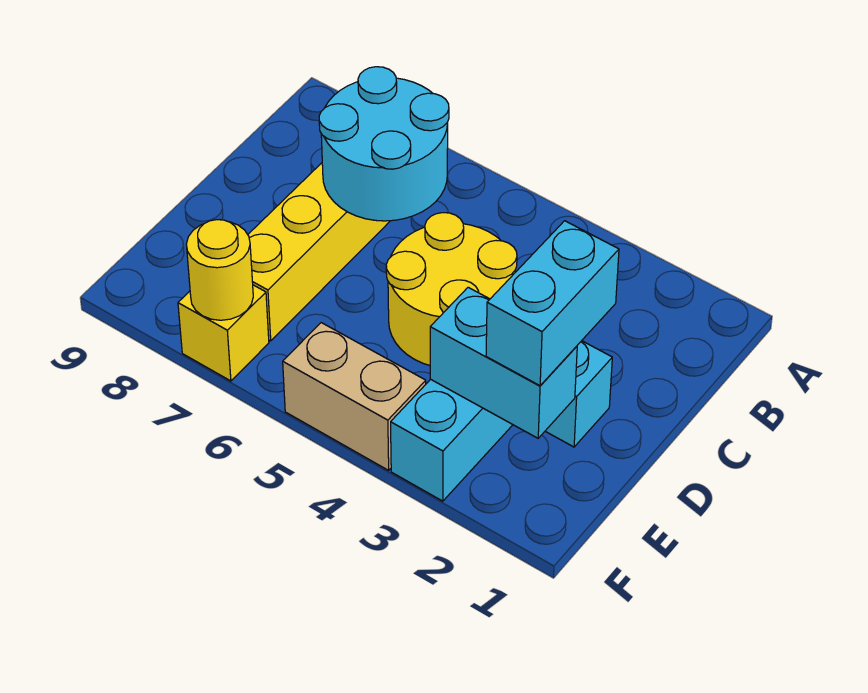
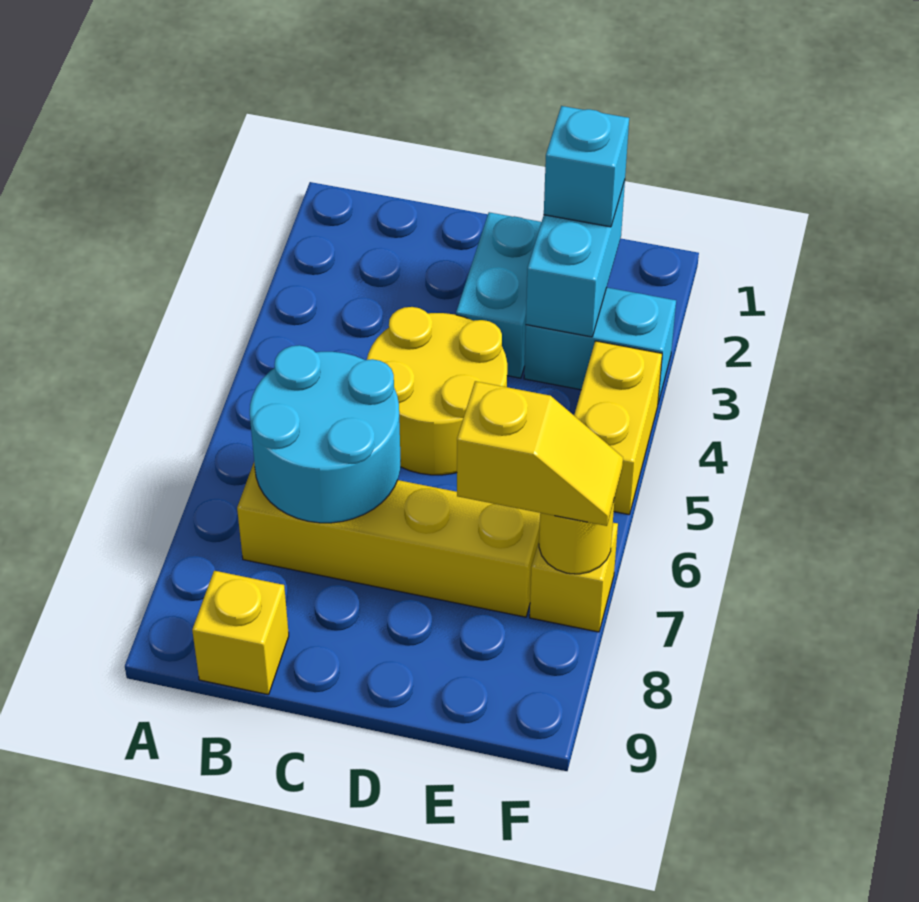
none -> yellow 1x1 brick [192,571,289,695]
cyan 1x2 brick [486,221,619,386] -> cyan 1x1 brick [544,106,629,227]
none -> yellow 1x2 slope [457,381,623,526]
tan 1x2 brick [283,323,426,470] -> yellow 1x2 brick [574,341,662,515]

